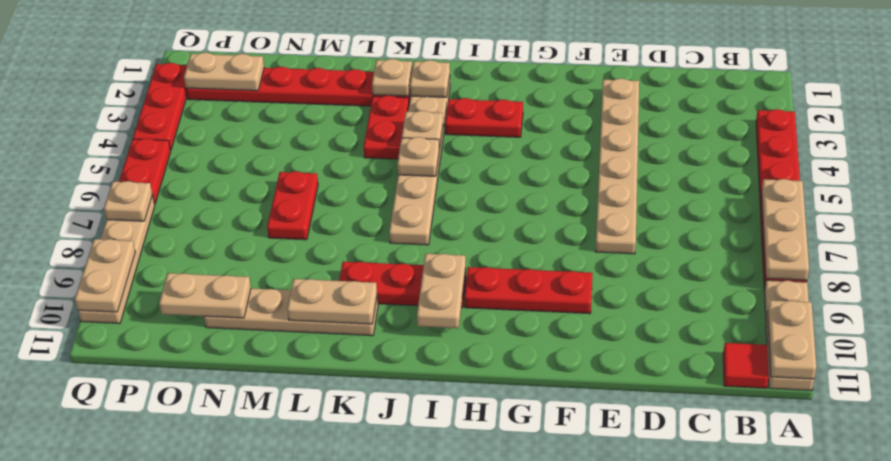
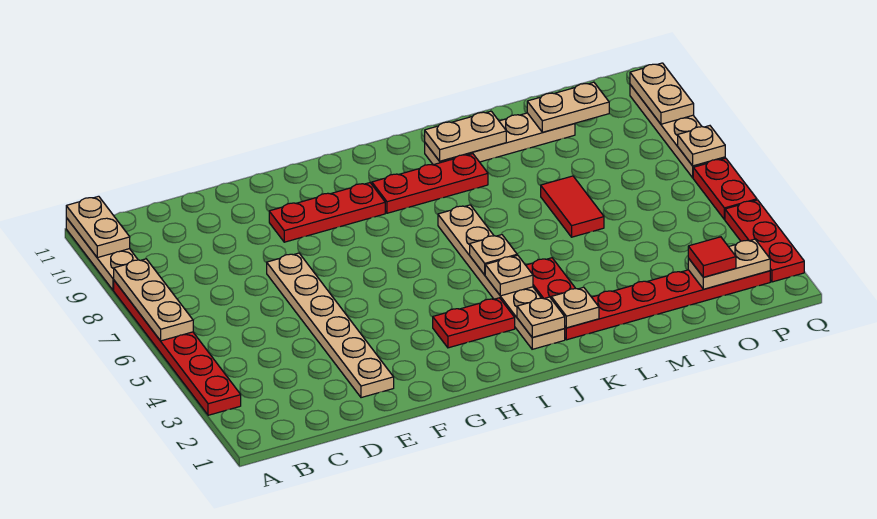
red 1x1 tile [723,343,769,388] -> red 1x1 tile moved to [688,237,736,277]
tan 1x2 plate [417,254,466,328] -> none
red 1x2 plate [267,171,318,240] -> red 1x2 tile [541,176,604,237]

